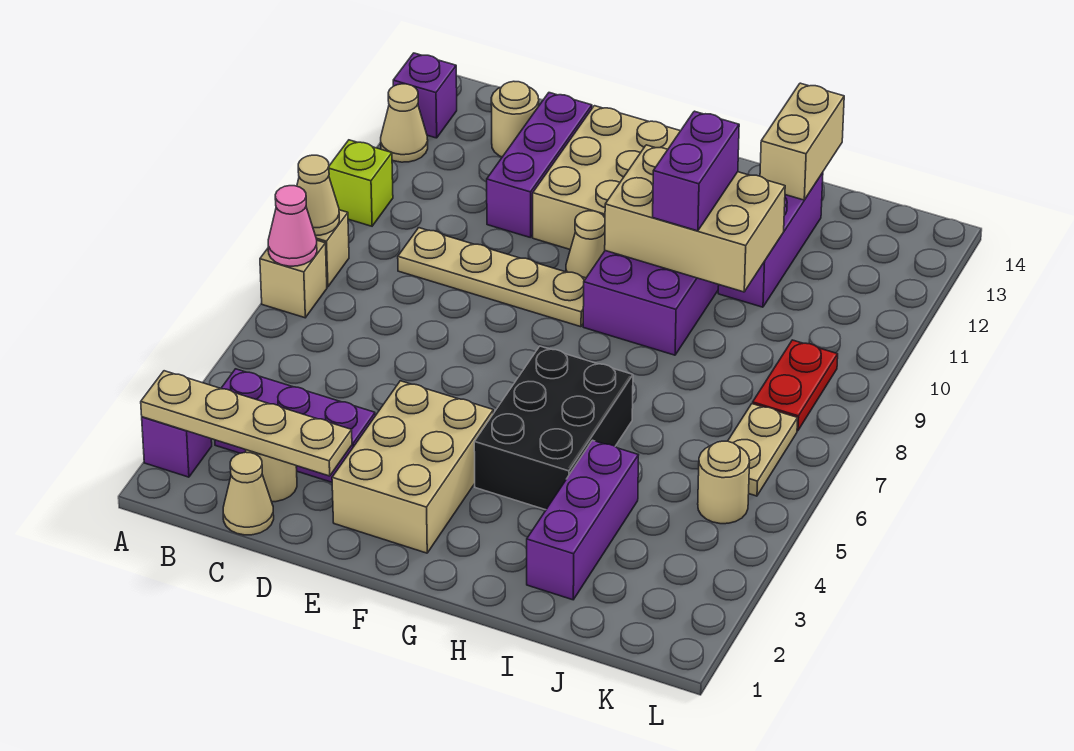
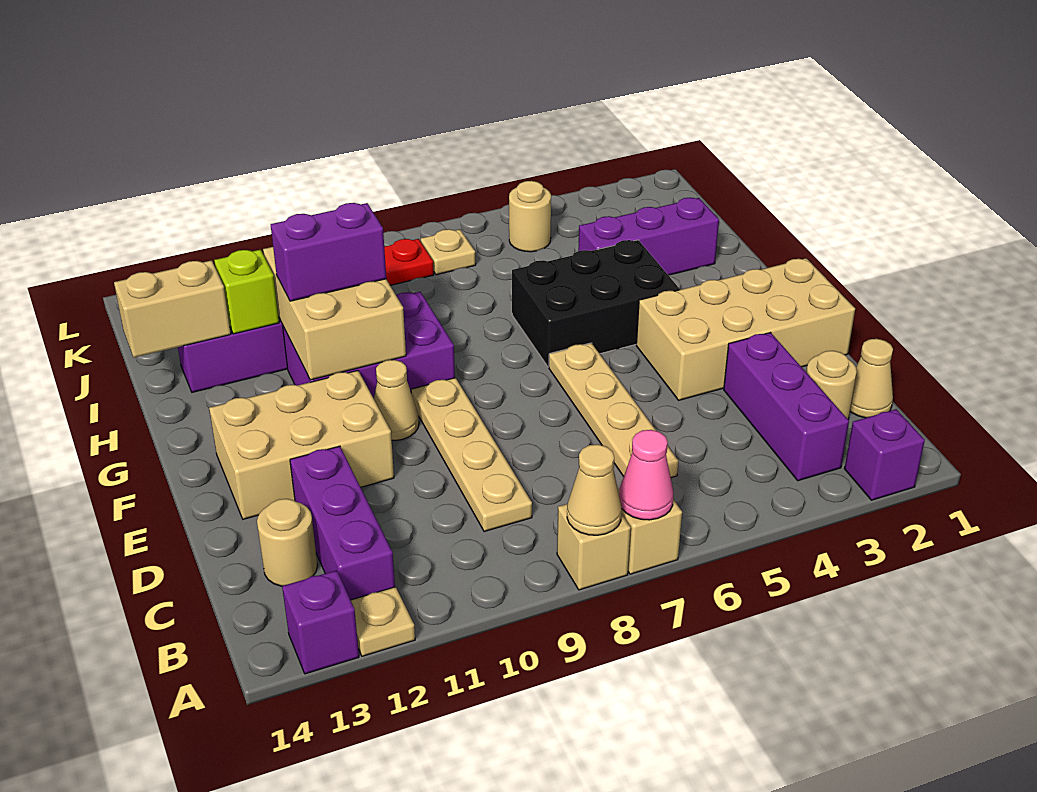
tan 1x4 plate [141,371,352,476] -> tan 1x4 plate moved to [549,343,678,478]
lime 1x1 brick [329,140,393,226] -> lime 1x1 brick moved to [214,250,279,334]
tan 1x1 cone [381,84,428,162] -> tan 1x1 plate [351,587,415,656]
purple 1x3 brick [487,93,592,238] -> purple 1x3 brick turned to [290,446,395,600]
tan 2x3 brick [332,381,493,553] -> tan 2x4 brick [636,258,855,400]
tan 1x2 plate [728,404,798,496] -> tan 1x1 plate [421,229,476,275]

